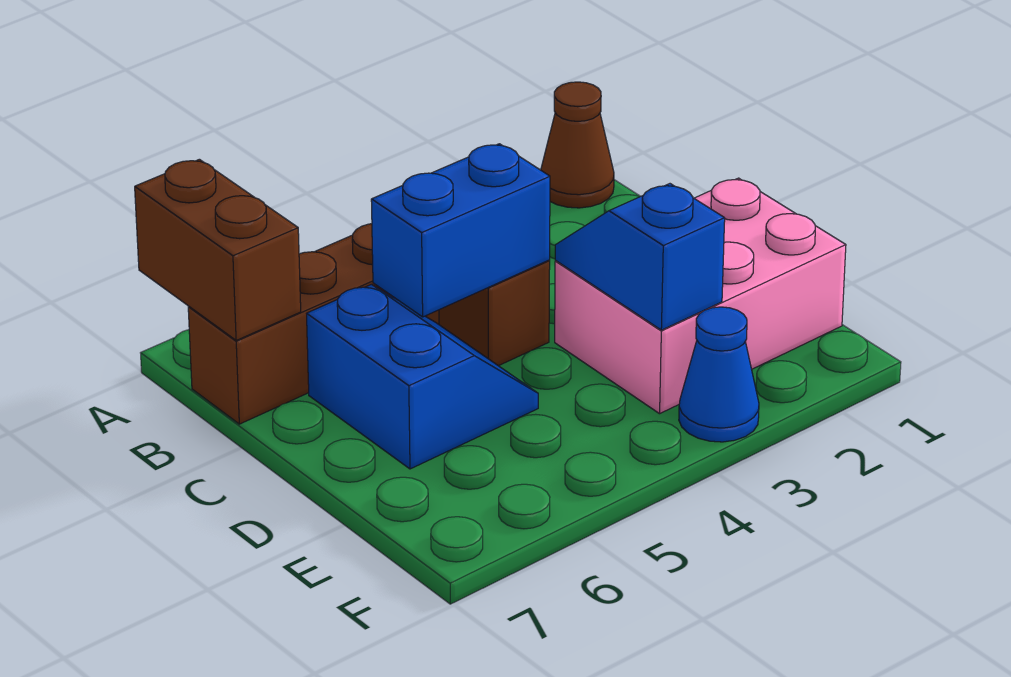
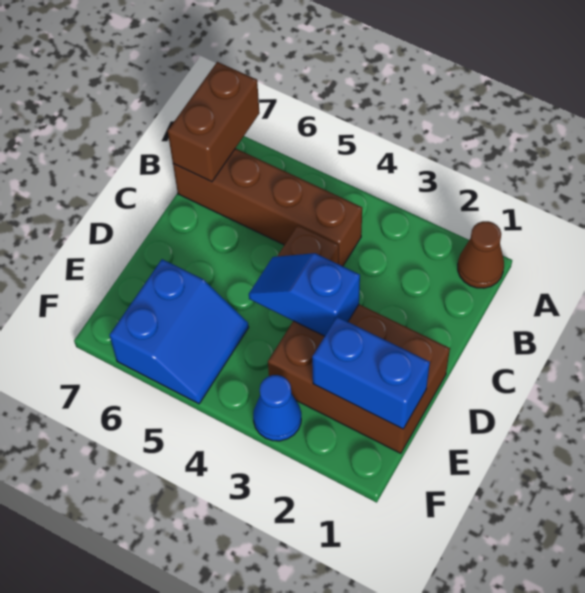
blue 1x2 brick [371,144,550,317] -> blue 1x2 brick moved to [312,317,430,429]
blue 2x2 slope [307,284,538,469] -> blue 2x2 slope moved to [110,259,249,404]
pink 2x3 brick [555,178,846,414] -> brown 2x3 brick [268,304,450,453]
blue 1x2 slope [555,184,725,330] -> blue 1x2 slope turned to [249,253,360,336]

